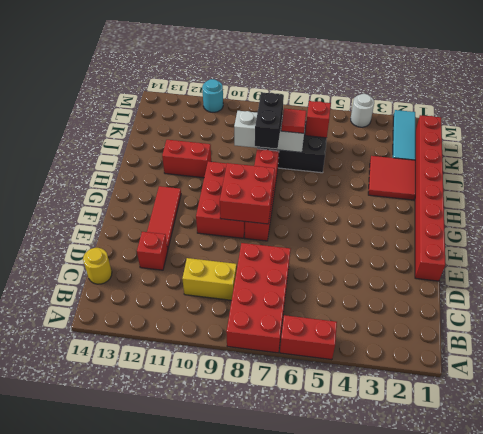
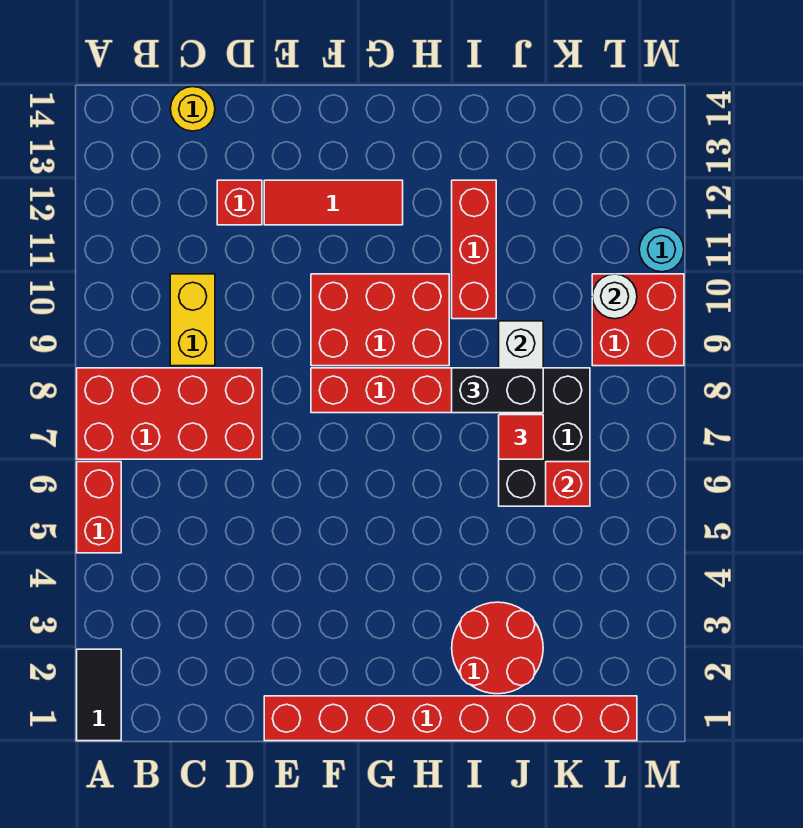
none -> black 1x2 tile [77,649,121,741]
red 2x2 brick [220,163,275,224] -> red 2x2 brick moved to [592,274,684,366]
red 2x2 tile [368,156,415,200] -> red 2x2 round brick [452,602,543,694]
red 1x2 brick [162,140,211,178] -> red 1x3 brick [452,180,496,319]
cyan 1x3 tile [393,110,415,160] -> none
white 1x1 round brick [351,94,374,127] -> white 1x1 round brick moved to [592,274,637,319]

